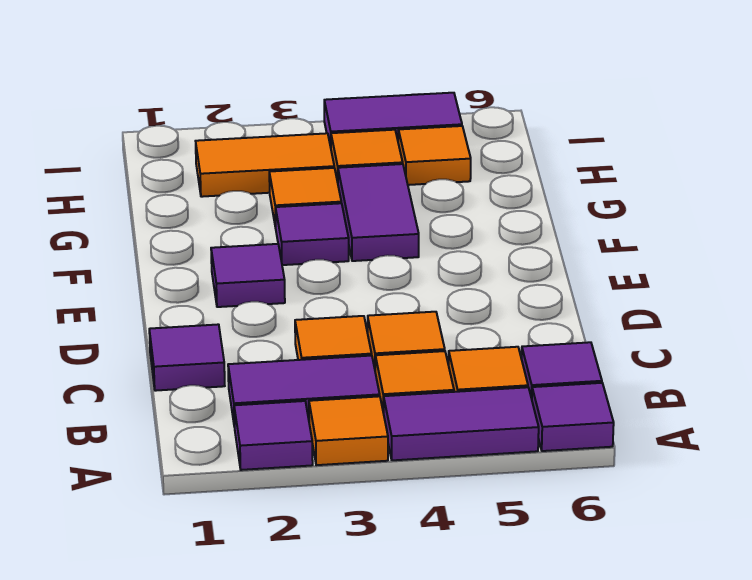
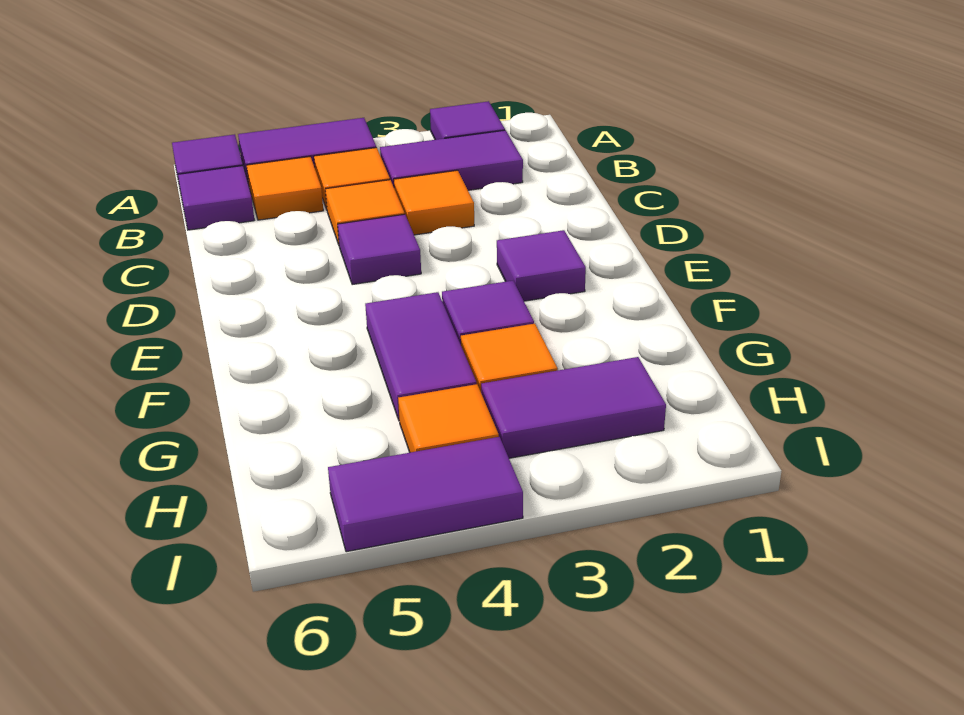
orange 1x1 tile [309,396,388,465] -> none
purple 1x1 tile [149,324,225,391] -> purple 1x1 tile moved to [338,214,421,285]
orange 1x2 tile [196,133,334,197] -> purple 1x2 tile [481,357,666,458]
orange 1x1 tile [398,126,471,185] -> none

